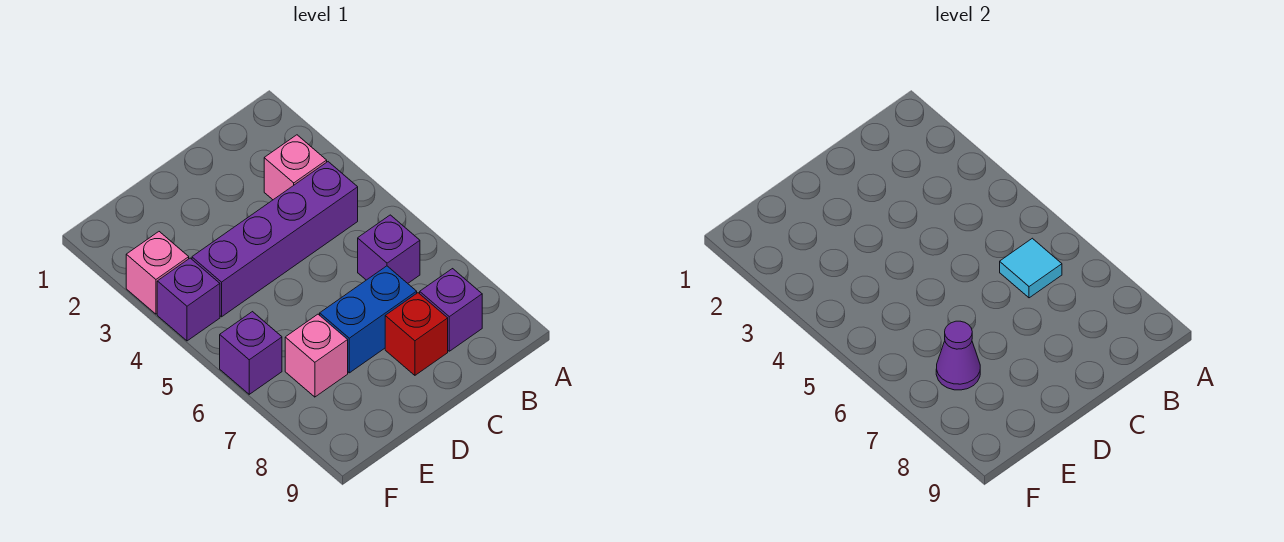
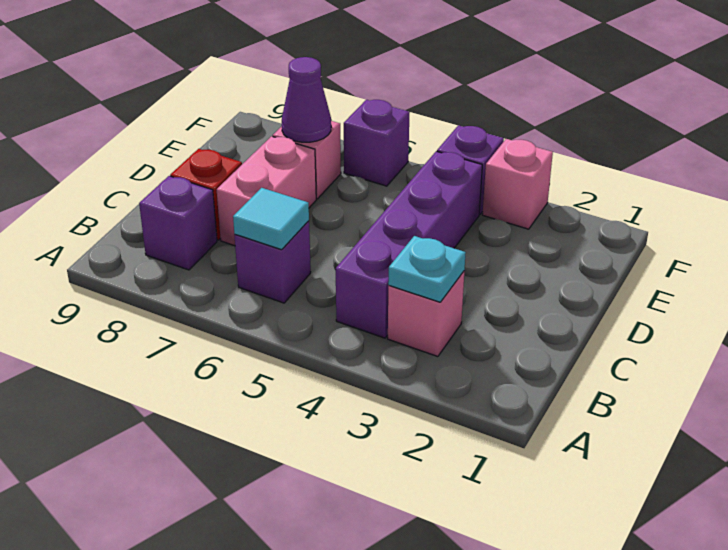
none -> cyan 1x1 plate [388,236,466,302]
blue 1x2 brick [320,266,417,373] -> pink 1x2 brick [217,136,316,246]

